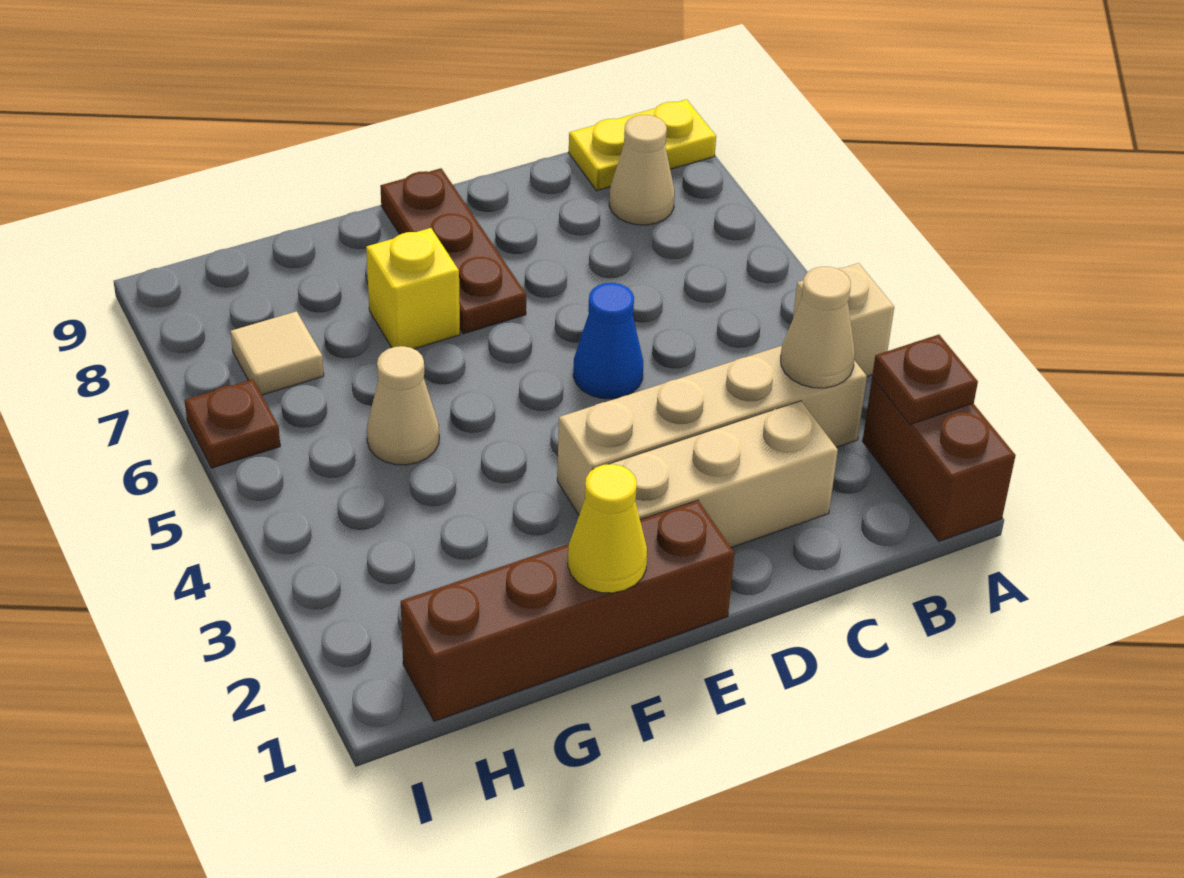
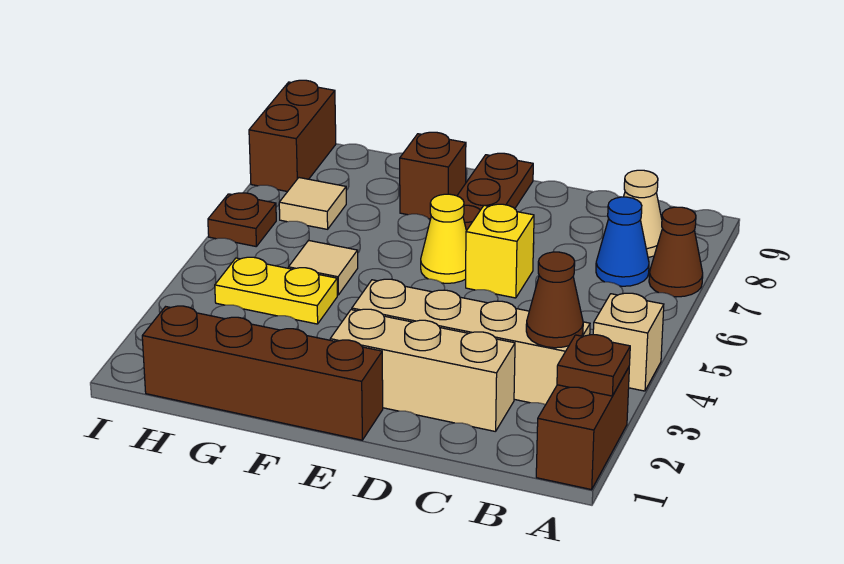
none -> brown 1x1 cone [649,207,703,297]
yellow 1x2 plate [569,99,716,191] -> yellow 1x2 plate moved to [215,257,337,324]
tan 1x1 cone [781,267,855,388] -> brown 1x1 cone [526,252,583,348]
blue 1x1 cone [573,283,643,399] -> blue 1x1 cone moved to [596,197,649,286]
yellow 1x1 cone [568,464,647,593] -> yellow 1x1 cone moved to [421,194,466,283]
yellow 1x1 brick [366,228,460,349] -> yellow 1x1 brick moved to [466,204,534,298]
none -> brown 1x1 brick [400,132,466,219]
tan 1x1 cone [367,346,439,465] -> tan 1x1 tile [289,240,358,295]
none -> brown 1x2 brick [249,80,336,192]

